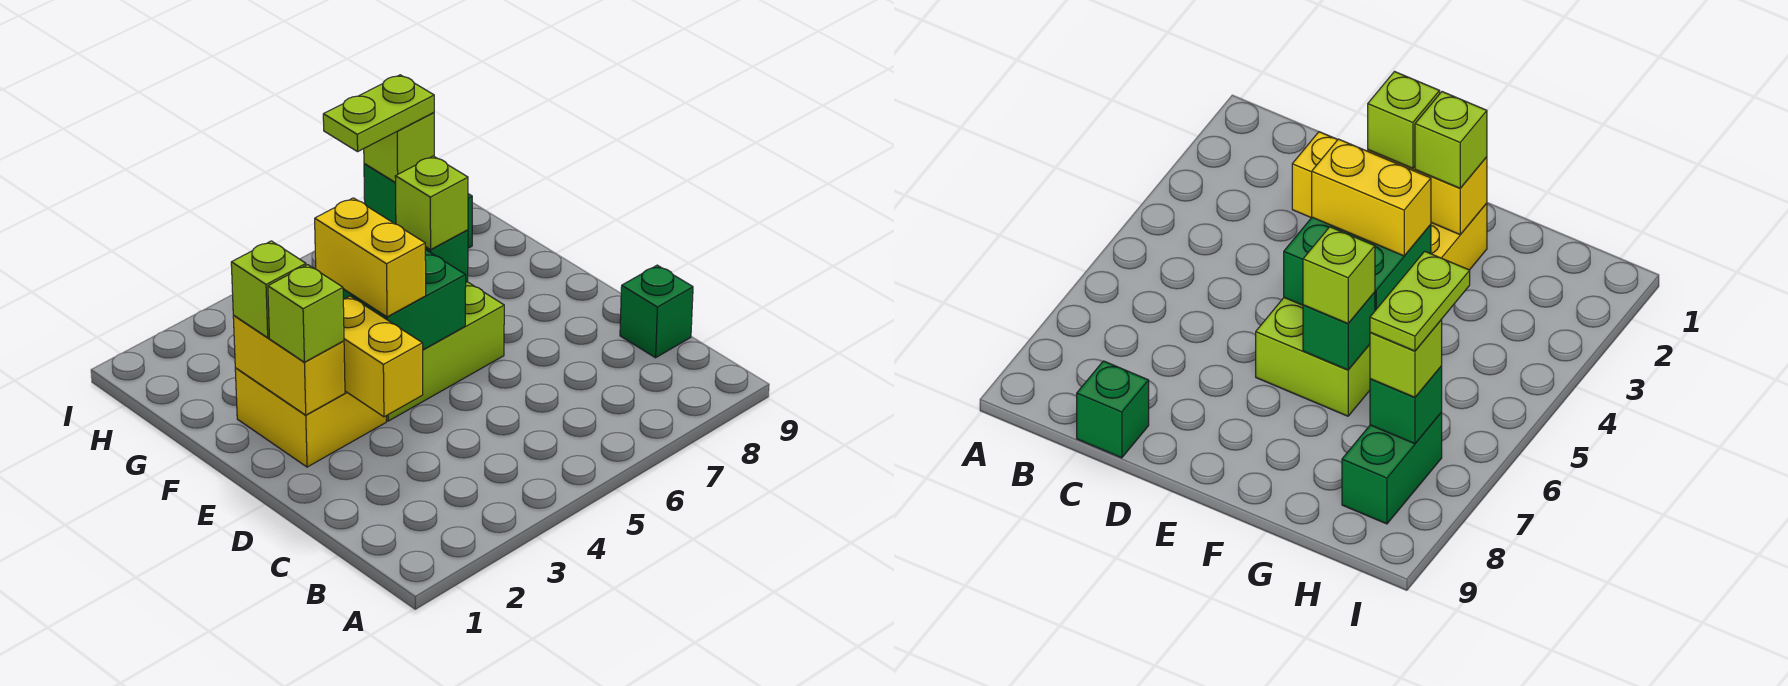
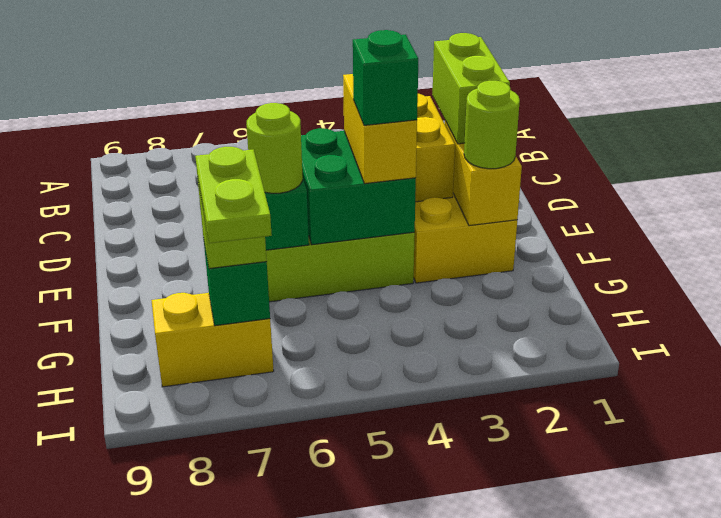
green 1x1 brick [620,265,693,358] -> green 1x1 brick moved to [353,30,418,125]
lime 1x1 brick [268,265,344,362] -> lime 1x2 brick [432,33,510,144]
lime 1x1 brick [231,241,306,337] -> lime 1x1 round brick [464,81,520,169]
lime 1x1 brick [395,156,468,250] -> lime 1x1 round brick [246,103,303,193]
lime 1x2 plate [323,75,434,152] -> lime 1x2 plate turned to [195,147,272,243]
green 1x2 brick [1342,413,1442,524] -> yellow 1x2 brick [151,293,274,387]

